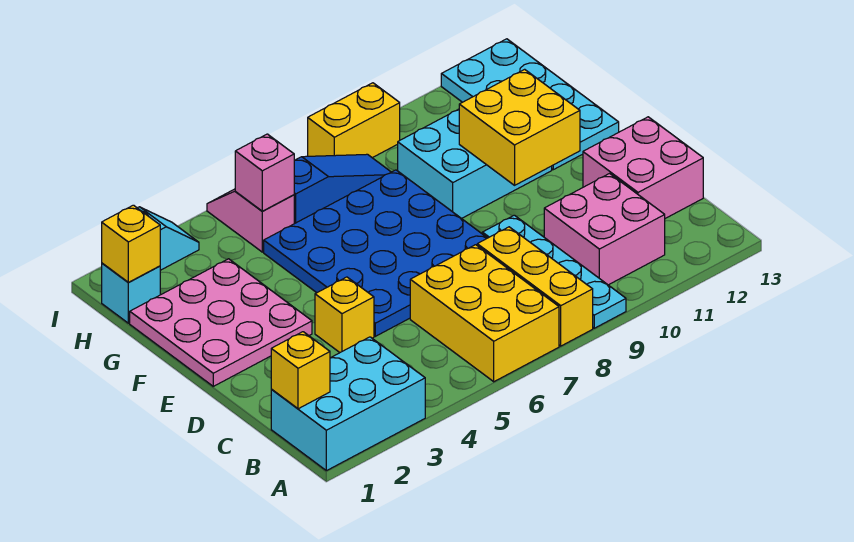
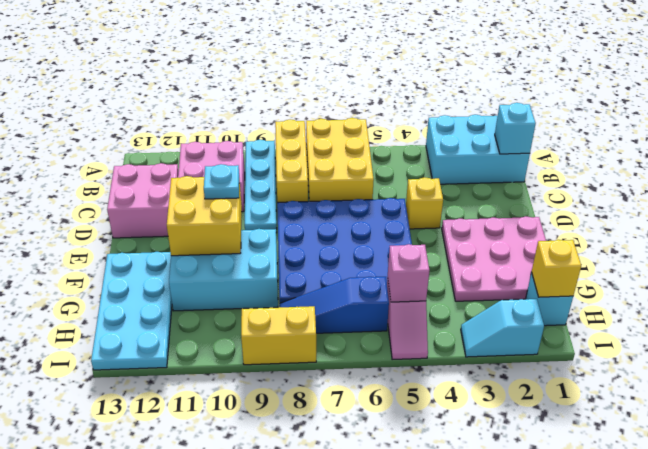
yellow 1x1 brick [271,332,330,409] -> cyan 1x1 brick [495,103,536,154]
none -> cyan 1x1 plate [204,164,239,199]

